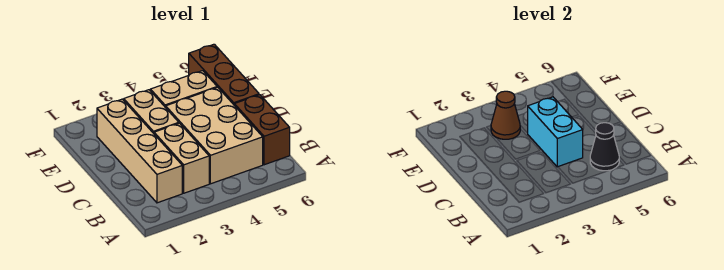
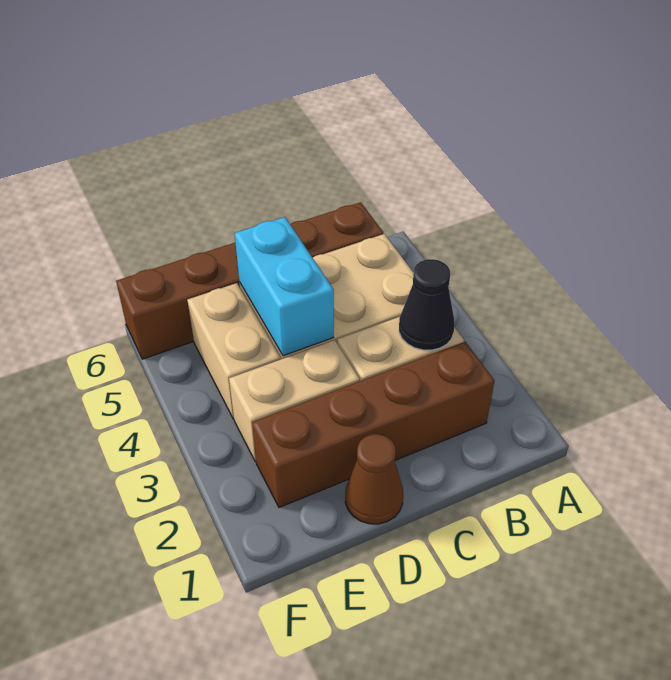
tan 1x4 brick [97,99,182,203] -> brown 1x4 brick [252,342,494,507]
black 1x1 cone [590,123,619,171] -> black 1x1 cone moved to [399,259,455,350]
cyan 1x2 brick [528,97,583,167] -> cyan 1x2 brick turned to [235,217,334,356]
brown 1x1 cone [491,91,520,139] -> brown 1x1 cone moved to [345,434,403,524]

